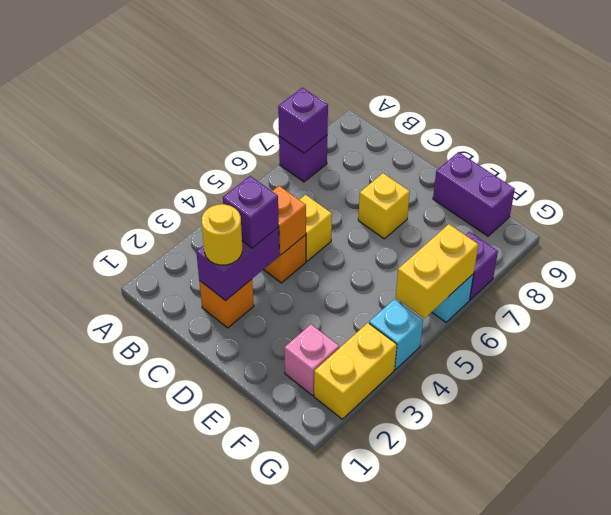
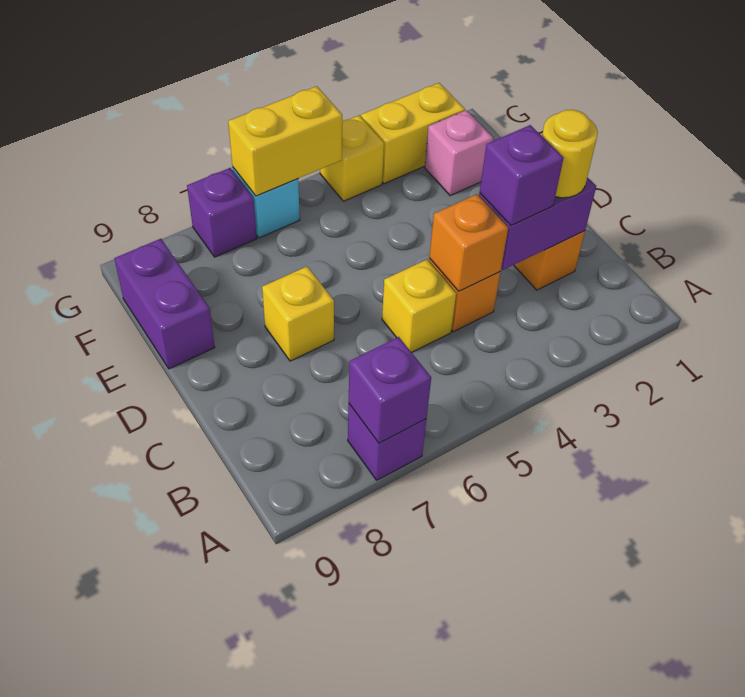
cyan 1x1 brick [369,299,423,369] -> yellow 1x1 brick [320,116,384,201]

